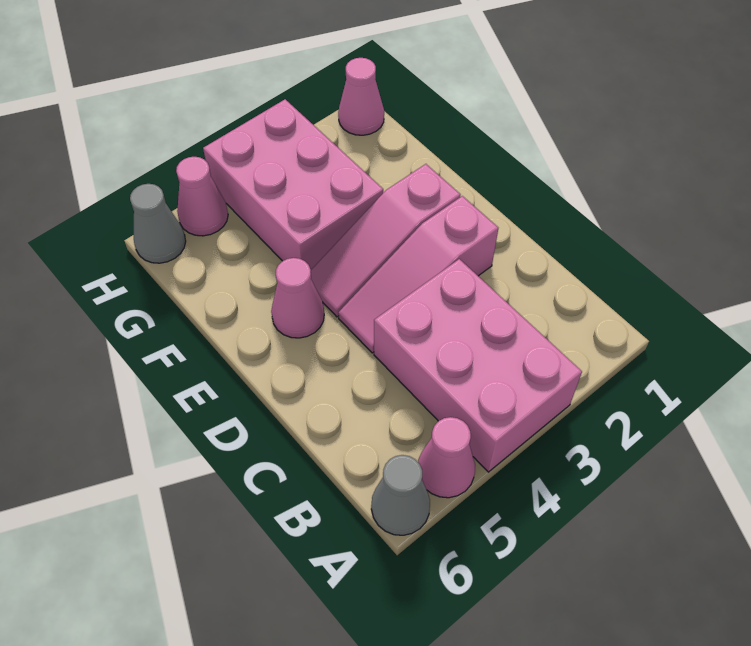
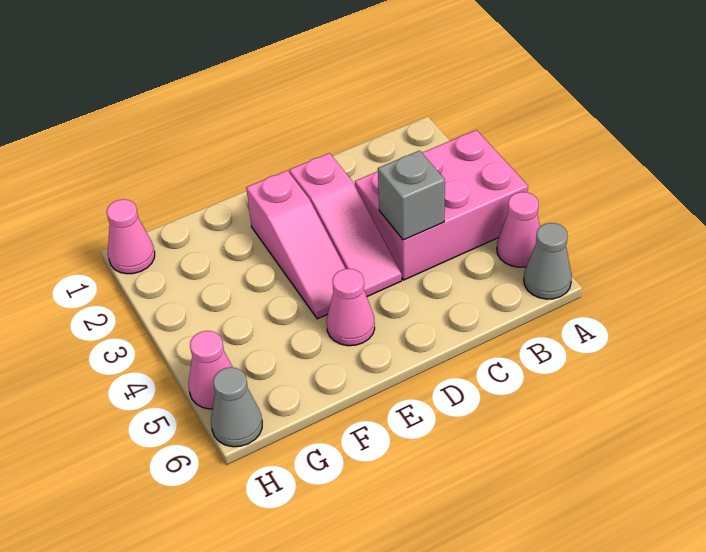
none -> grey 1x1 brick [378,151,445,240]
pink 2x3 brick [203,99,383,270] -> none

